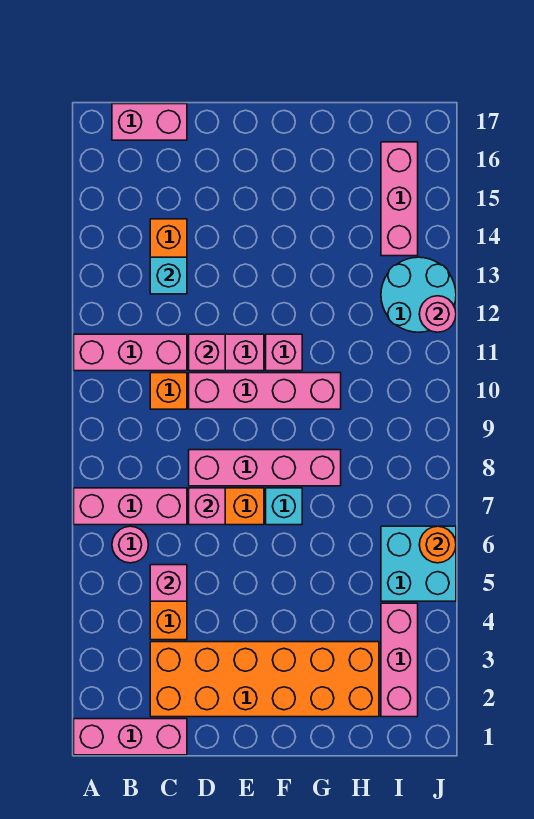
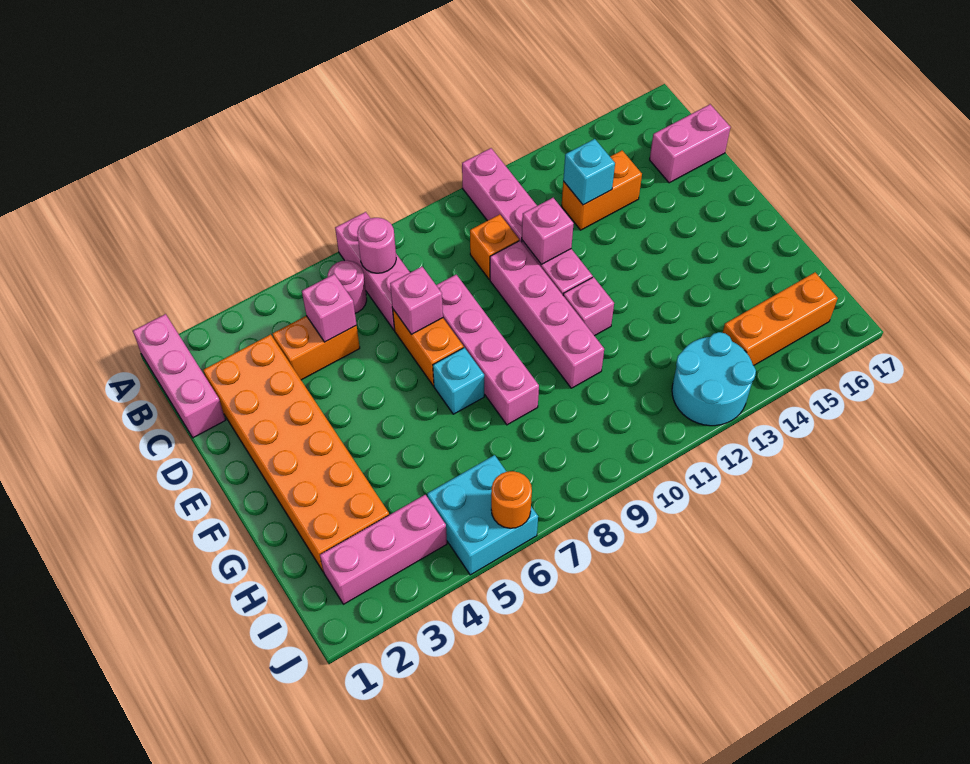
pink 1x2 brick [112,104,187,140] -> pink 1x2 brick turned to [650,104,731,183]
pink 1x3 brick [381,142,418,256] -> orange 1x3 brick [723,273,838,365]
pink 1x1 round brick [419,296,456,332] -> pink 1x1 round brick moved to [357,218,396,273]

